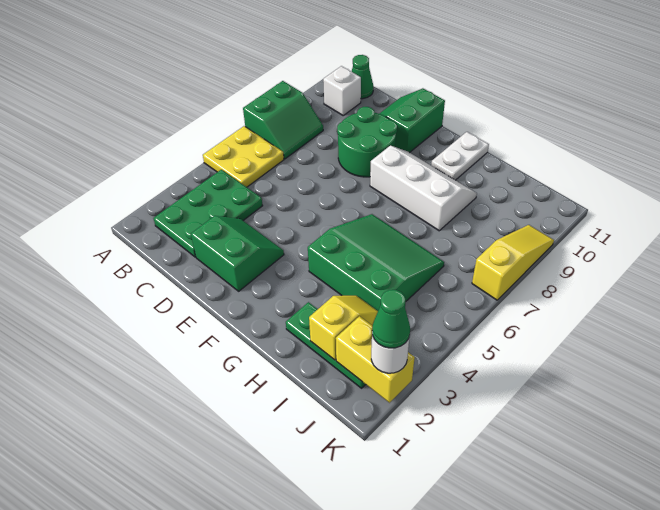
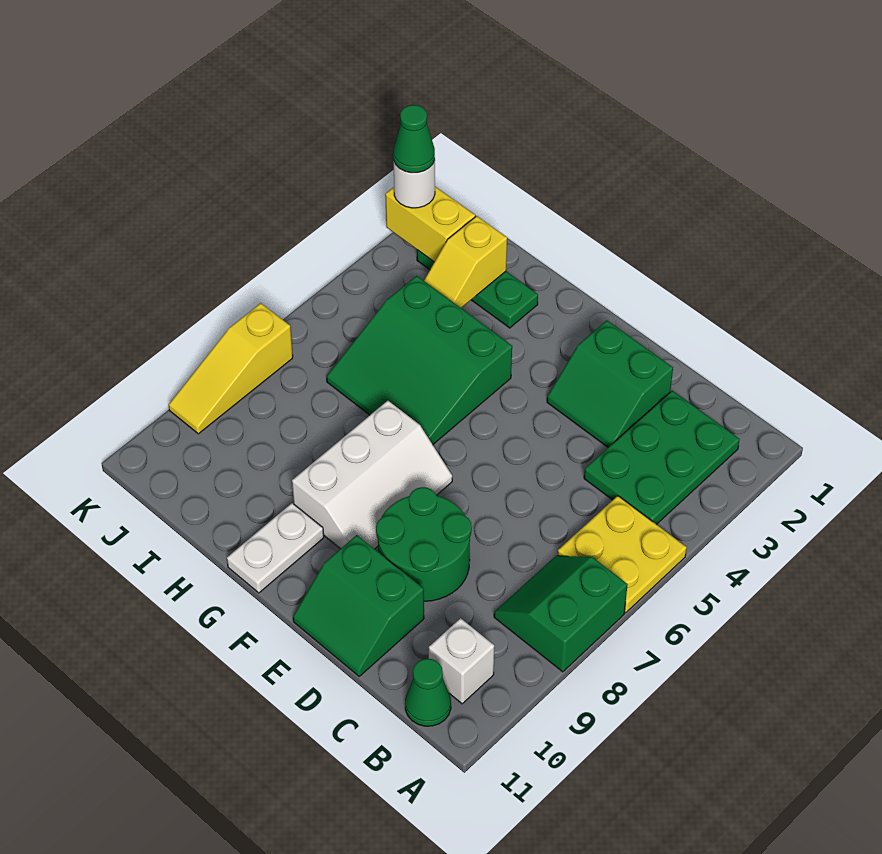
green 2x2 slope [379,89,445,153] -> green 2x2 slope turned to [293,535,424,676]
white 2x3 slope [370,146,477,231] -> white 2x3 slope turned to [292,401,452,549]

